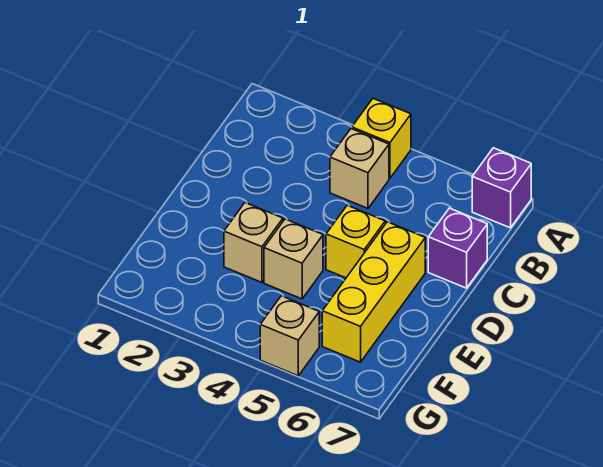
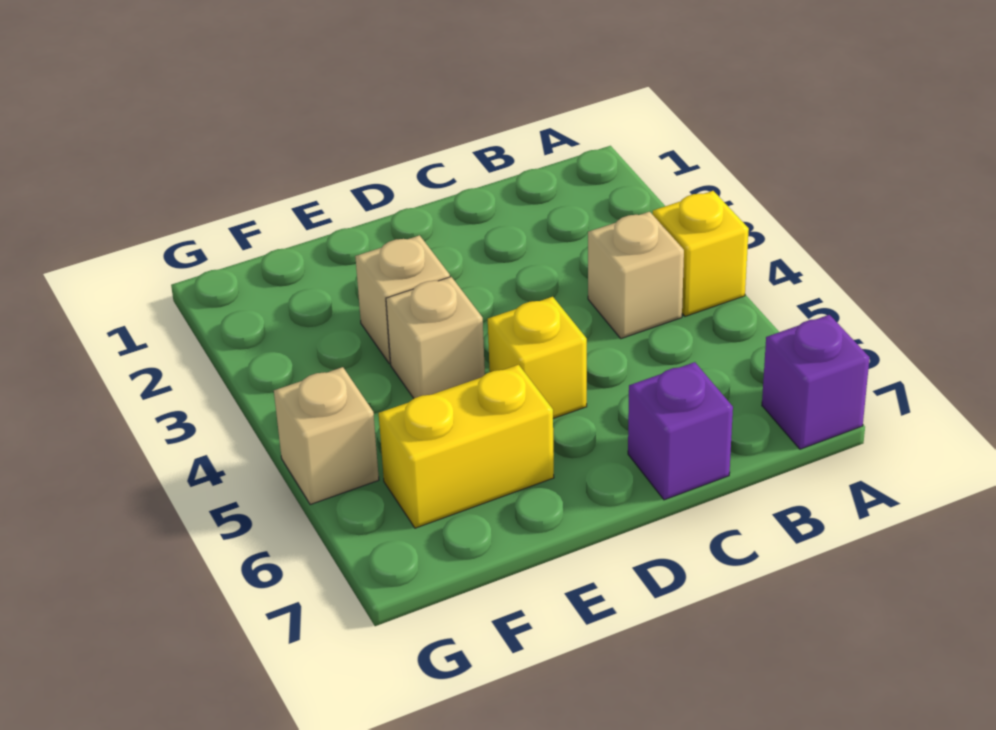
yellow 1x3 brick [322,222,425,362] -> yellow 1x2 brick [379,365,554,528]

